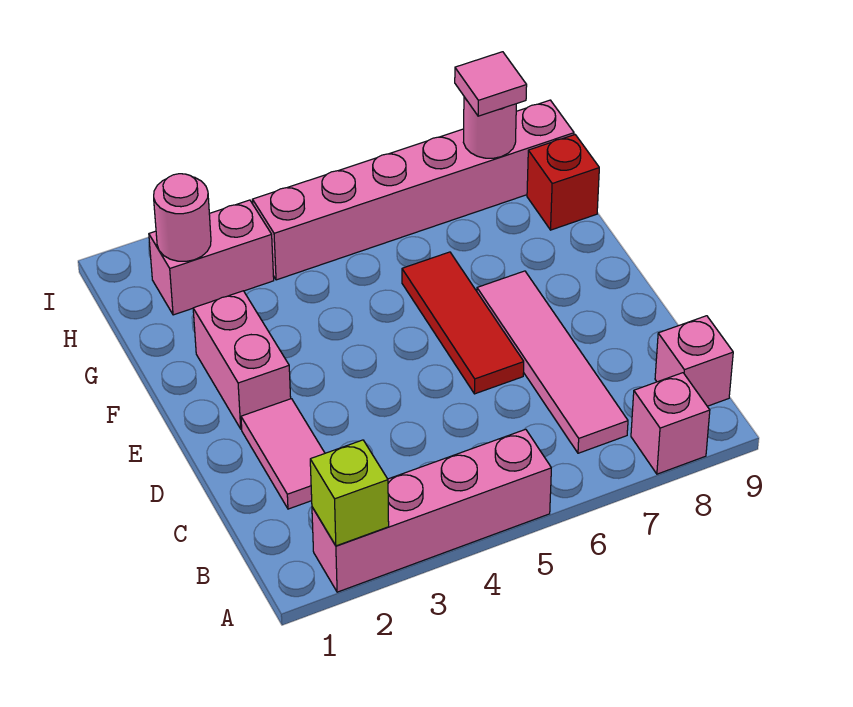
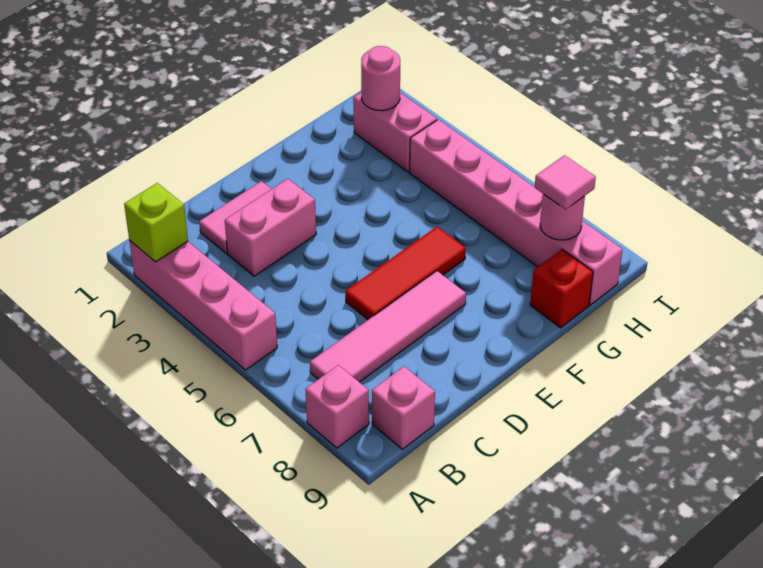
pink 1x2 brick [193,291,291,429] -> pink 1x2 brick moved to [225,179,316,276]

